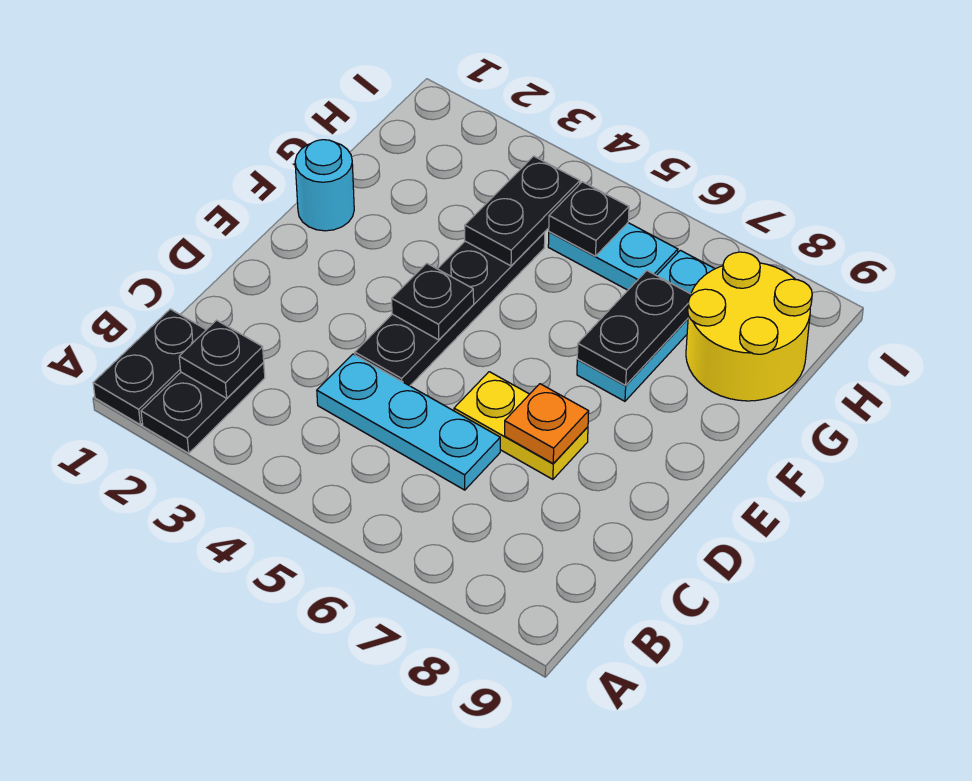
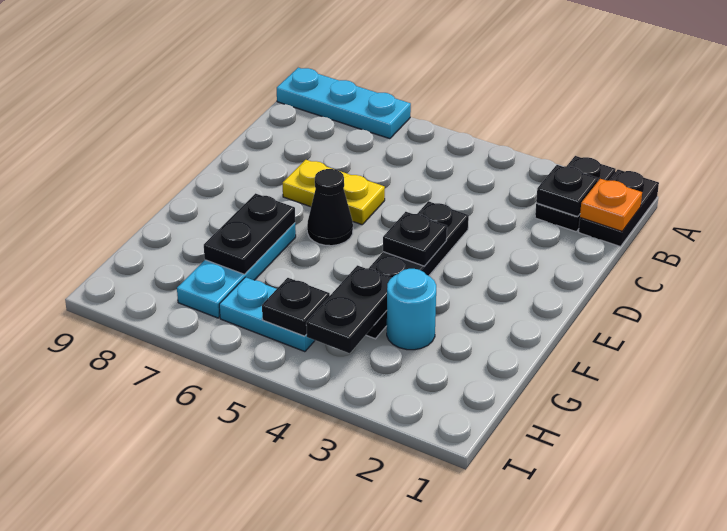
cyan 1x3 plate [317,354,500,490] -> cyan 1x3 plate moved to [277,68,411,139]
orange 1x1 plate [505,384,589,464] -> orange 1x1 plate moved to [580,179,642,231]
none -> black 1x1 cone [307,169,353,246]
cyan 1x1 round brick [295,140,354,231] -> cyan 1x1 round brick moved to [387,269,436,350]
yellow 2x2 round brick [686,252,812,401] -> none

